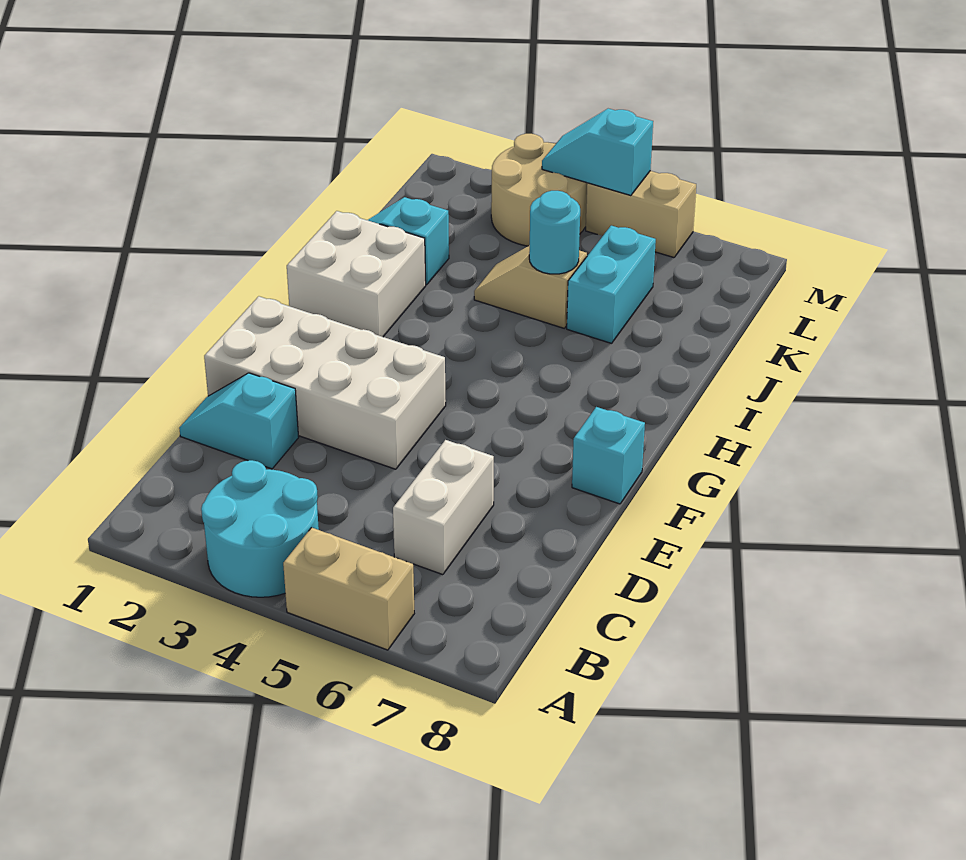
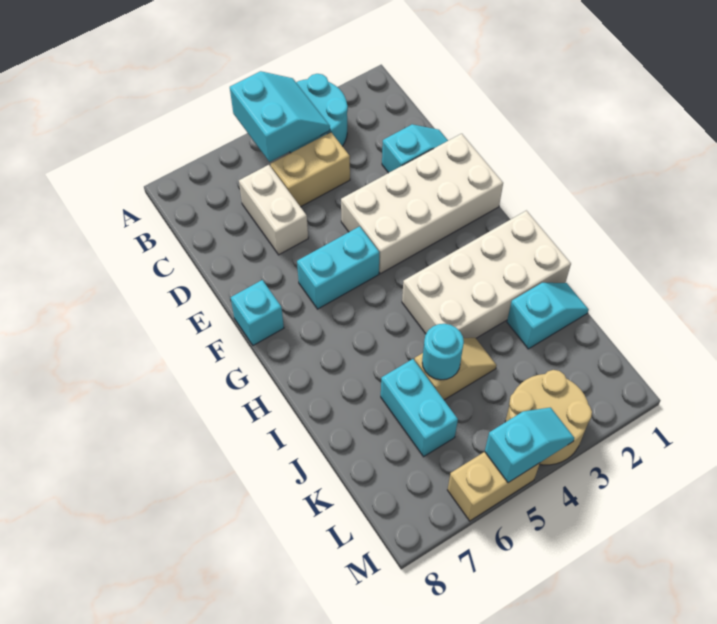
none -> cyan 2x2 slope [230,71,330,162]
tan 1x2 brick [283,528,414,650] -> tan 1x2 brick moved to [271,132,350,207]
none -> cyan 1x2 brick [297,226,380,309]
white 2x2 brick [287,211,426,337] -> white 2x4 brick [402,211,571,338]

